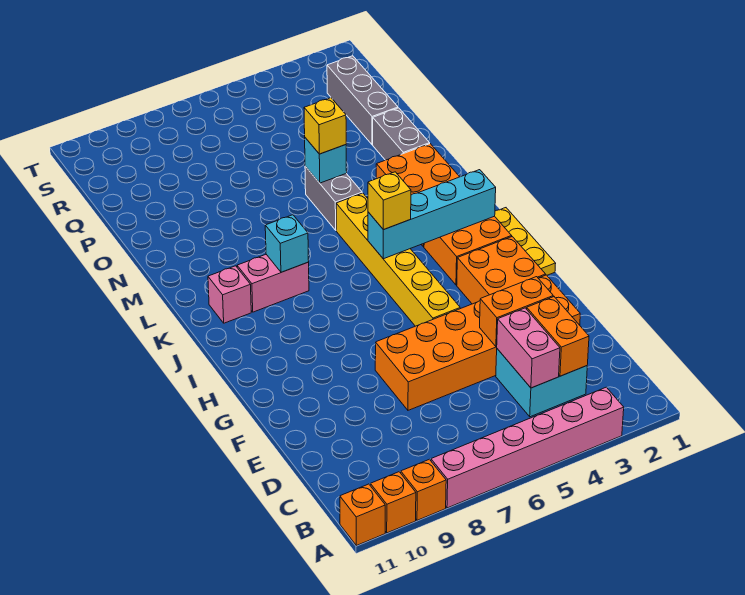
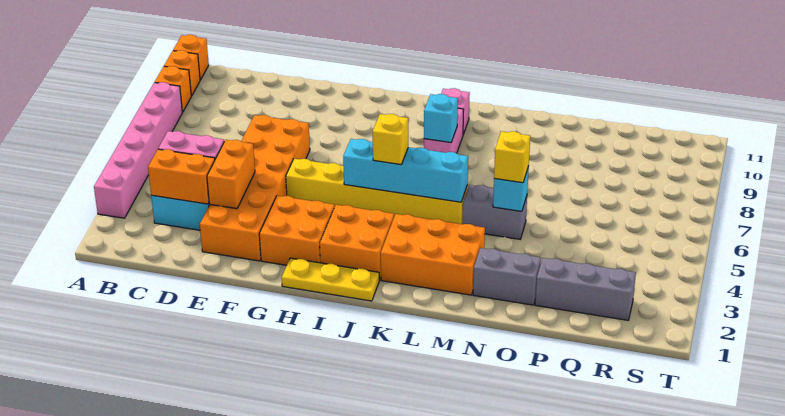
cyan 1x4 brick [368,170,496,259] -> cyan 1x4 brick turned to [343,139,468,202]

